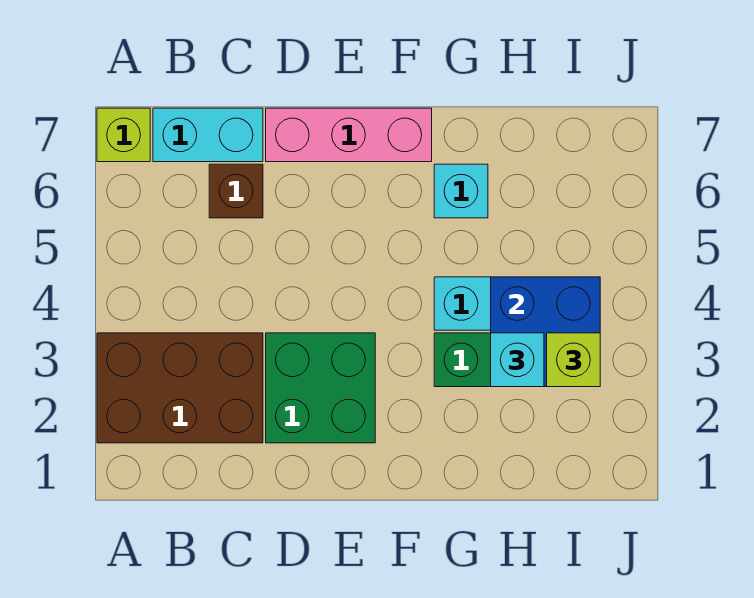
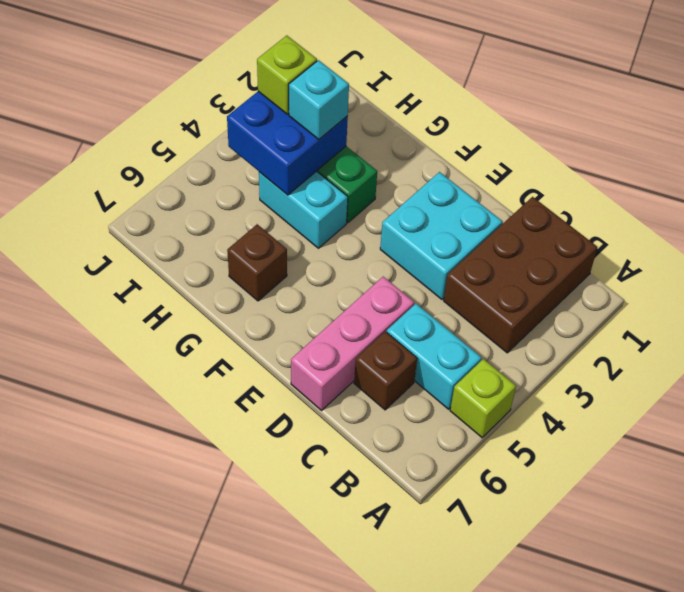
brown 2x3 brick [97,333,263,443] -> brown 2x3 brick turned to [444,197,597,353]
lime 1x1 brick [97,108,150,162] -> lime 1x1 brick moved to [450,359,516,438]
cyan 1x2 brick [153,108,263,162] -> cyan 1x2 brick moved to [387,304,482,409]
green 2x2 brick [266,333,375,443] -> cyan 2x2 brick [380,172,503,299]
pink 1x3 brick [266,108,432,162] -> pink 1x3 brick turned to [291,277,414,410]
cyan 1x1 brick [434,164,488,218] -> brown 1x1 brick [227,224,287,301]

